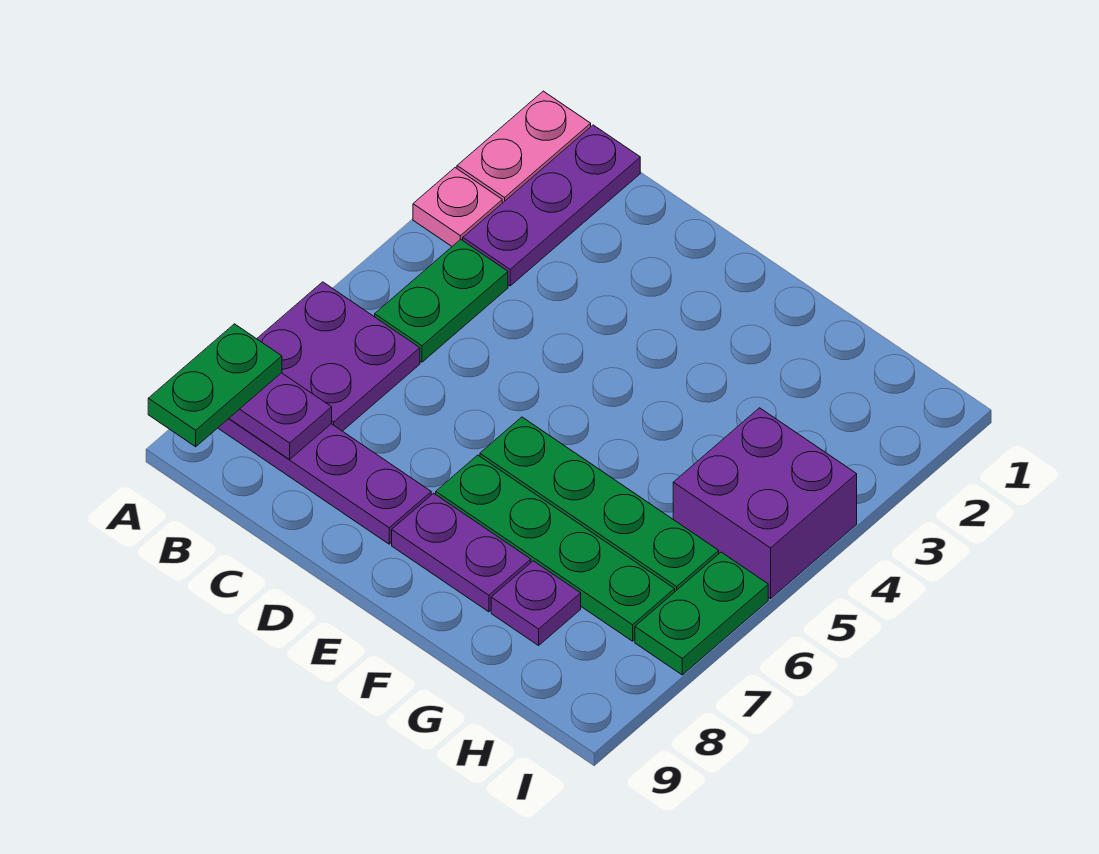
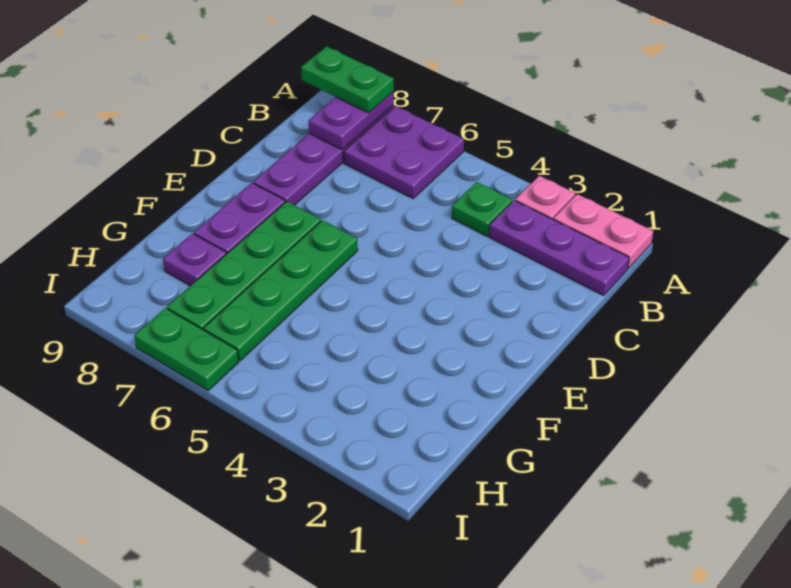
green 1x2 plate [375,239,508,362] -> green 1x1 plate [452,182,512,236]
purple 2x2 brick [673,408,857,599] -> none

